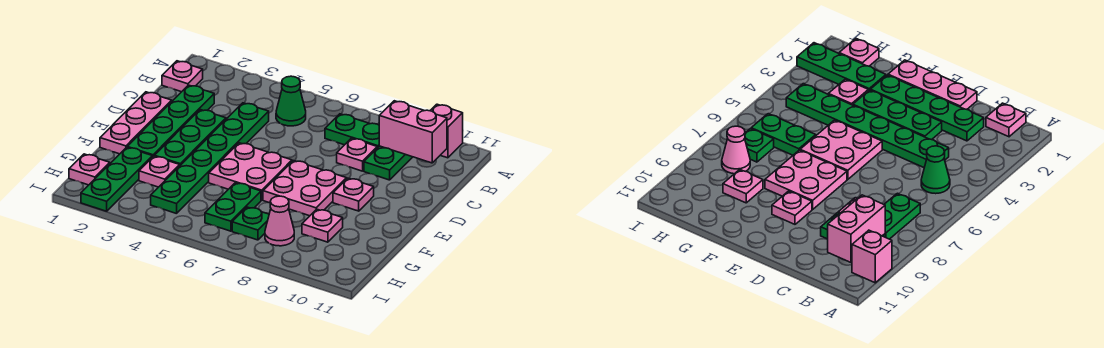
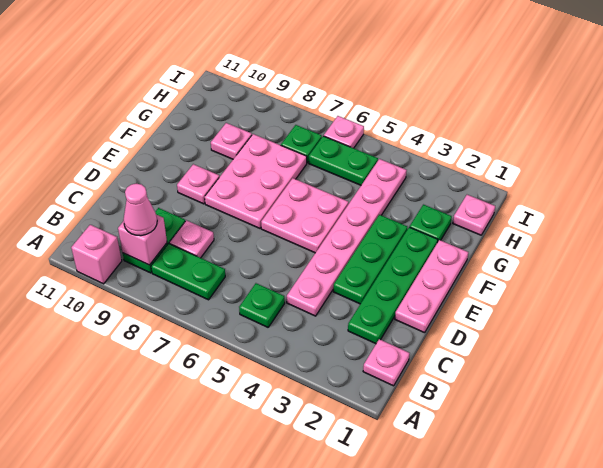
green 1x1 cone [276,76,306,126] -> green 1x1 plate [239,283,285,327]
pink 1x2 brick [379,101,447,163] -> pink 1x1 brick [118,215,167,265]
green 1x6 plate [151,103,269,214] -> pink 1x6 plate [287,159,407,316]
pink 2x2 plate [263,161,346,216] -> pink 2x3 plate [205,134,307,228]
green 1x3 plate [81,147,152,211] -> green 1x1 plate [410,205,452,243]
pink 1x1 plate [139,156,180,187] -> pink 1x1 plate moved to [324,116,364,148]
green 1x2 plate [205,183,261,231] -> green 1x2 plate turned to [309,136,378,185]
pink 1x1 cone [265,196,294,246] -> pink 1x1 cone moved to [124,184,157,236]

